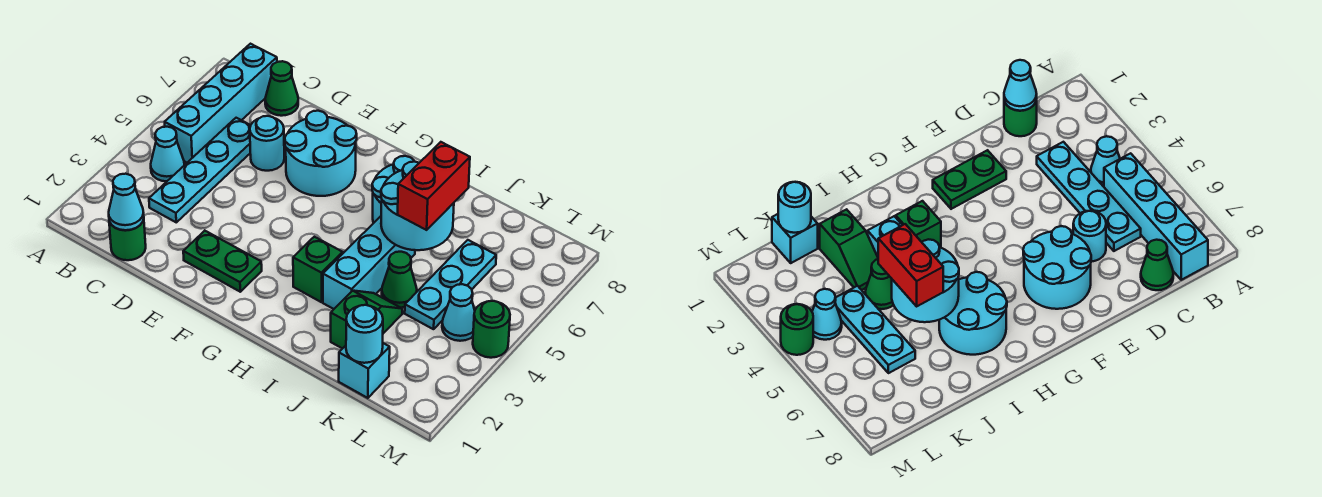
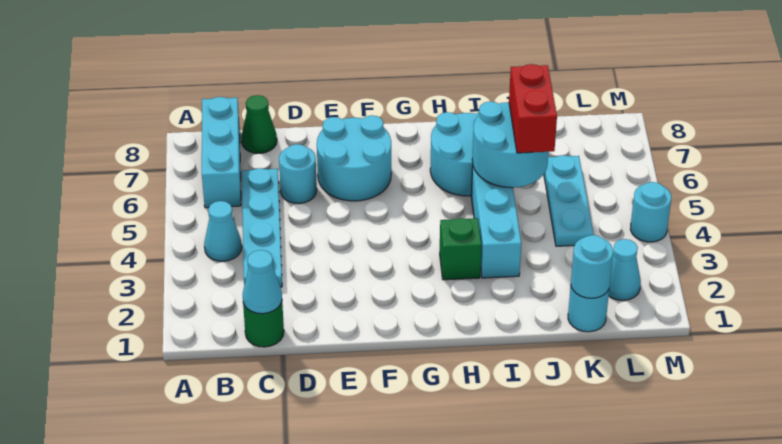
cyan 1x4 brick [165,44,277,163] -> cyan 1x3 brick [202,97,241,208]
green 1x2 plate [183,231,262,292] -> none
green 1x2 slope [331,291,402,349] -> none
green 1x1 cone [382,252,417,308] -> none
cyan 1x1 brick [339,343,390,398] -> cyan 1x1 round brick [568,286,609,332]
cyan 1x1 cone [442,284,475,341] -> cyan 1x1 cone moved to [609,239,641,300]
green 1x1 round brick [473,301,510,358] -> cyan 1x1 round brick [630,182,671,242]

